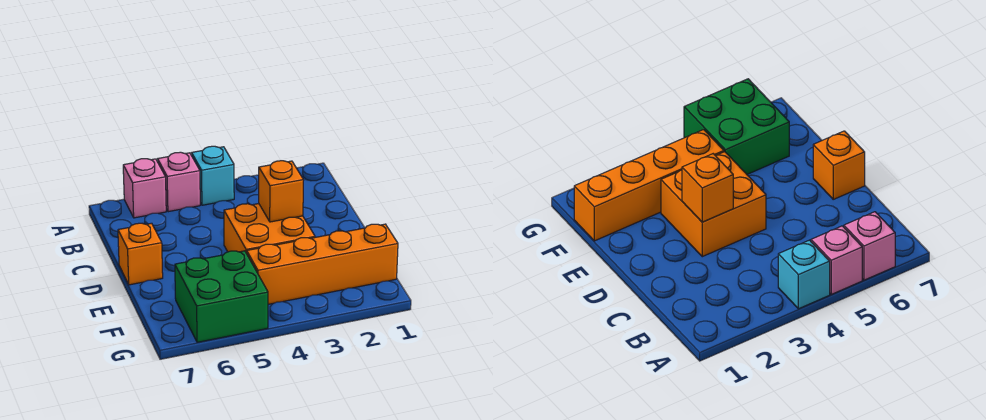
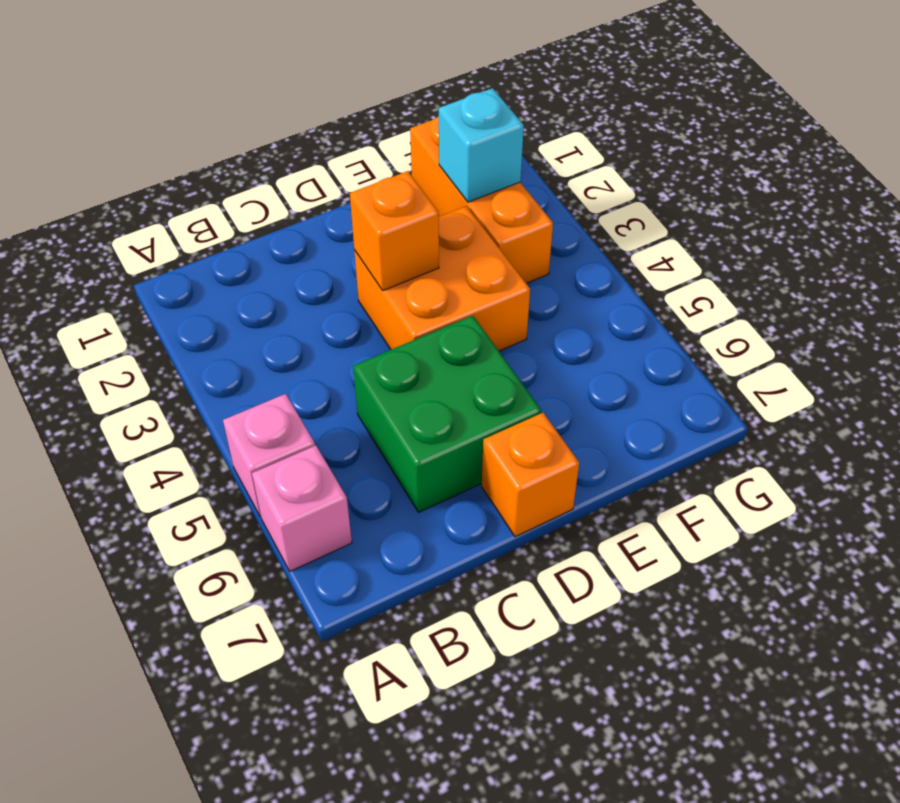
cyan 1x1 brick [192,146,234,205] -> cyan 1x1 brick moved to [439,88,524,202]
orange 1x4 brick [247,224,398,304] -> orange 1x3 brick [410,116,553,283]
green 2x2 brick [175,251,268,342] -> green 2x2 brick moved to [353,316,541,512]

